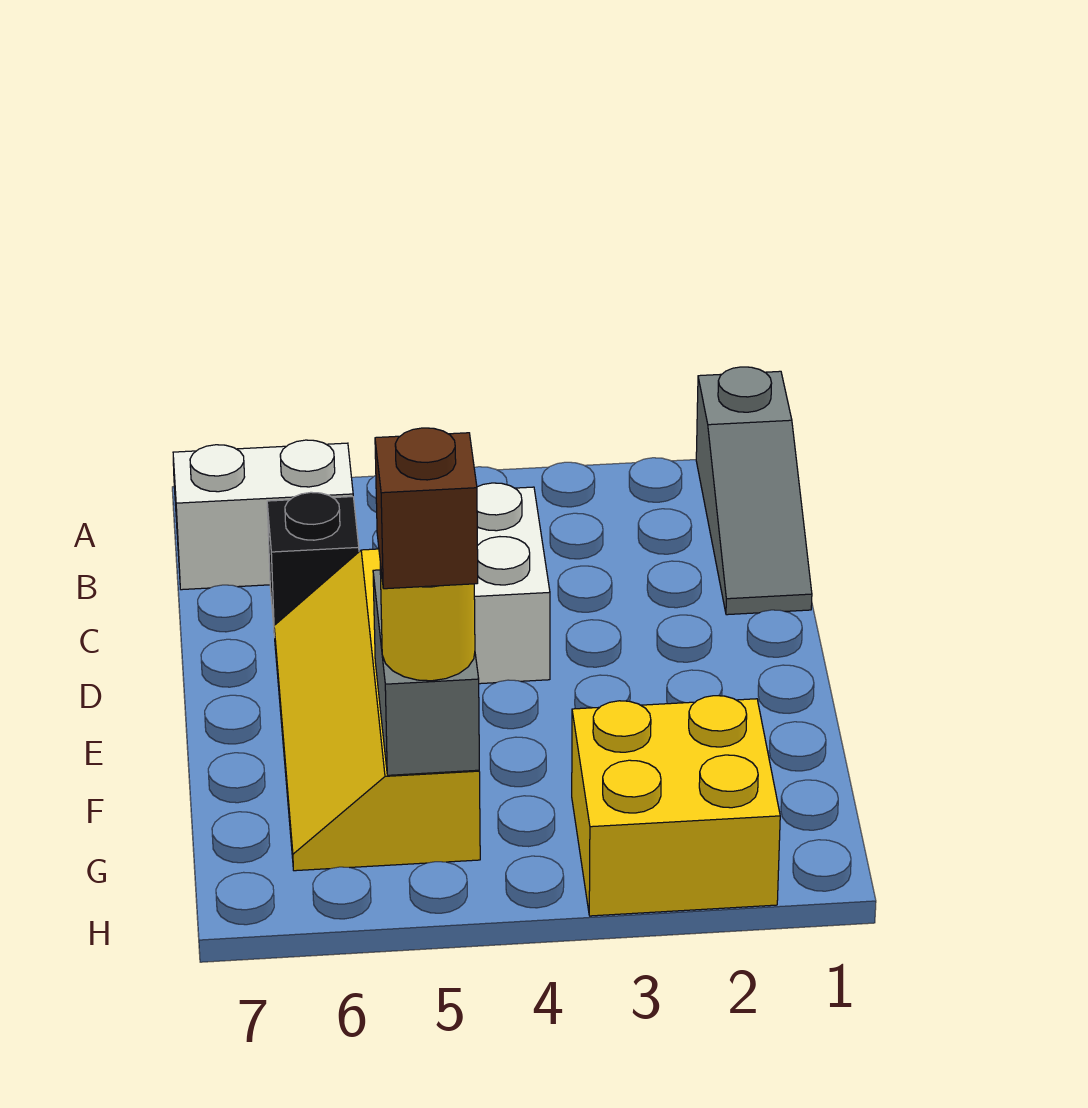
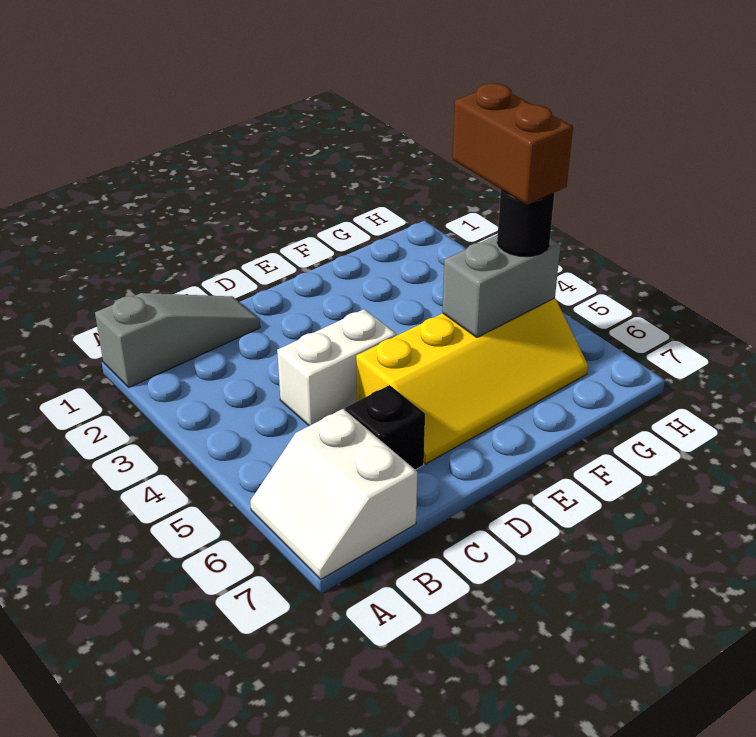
yellow 2x2 brick [572,696,780,916] -> none
yellow 1x1 round brick [380,564,475,681] -> black 1x1 round brick [497,189,555,257]
brown 1x1 brick [375,428,478,589] -> brown 1x2 brick [453,83,573,205]

